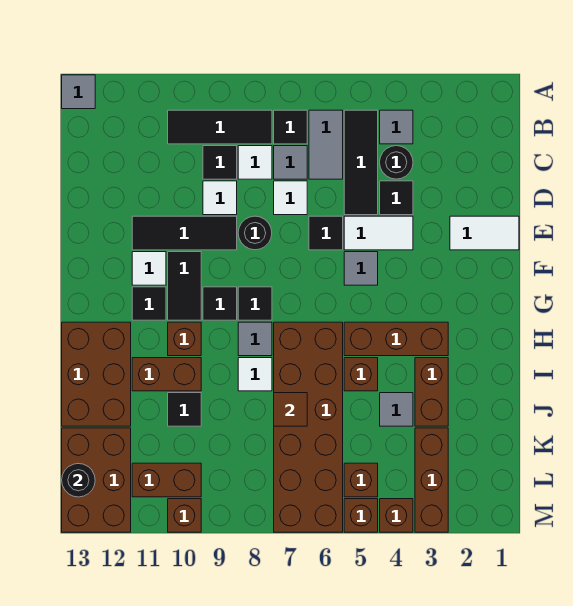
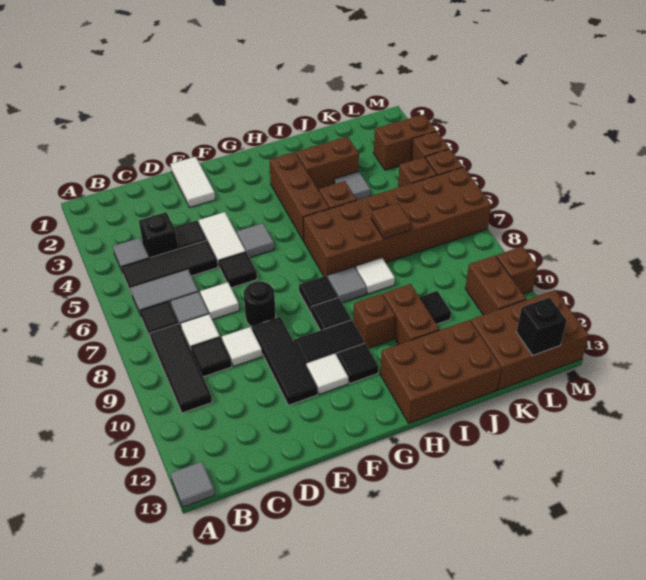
black 1x1 round brick [380,146,413,179] -> black 1x1 brick [139,212,178,258]
brown 1x3 brick [415,428,448,532] -> brown 1x2 brick [374,114,436,170]
black 1x1 round brick [62,464,95,497] -> black 1x1 brick [516,297,567,355]

